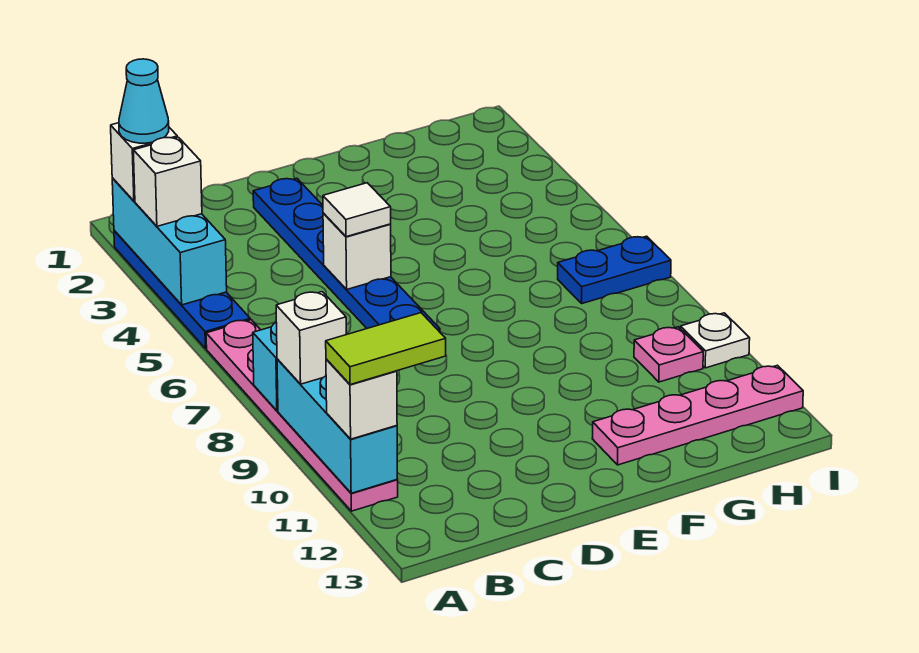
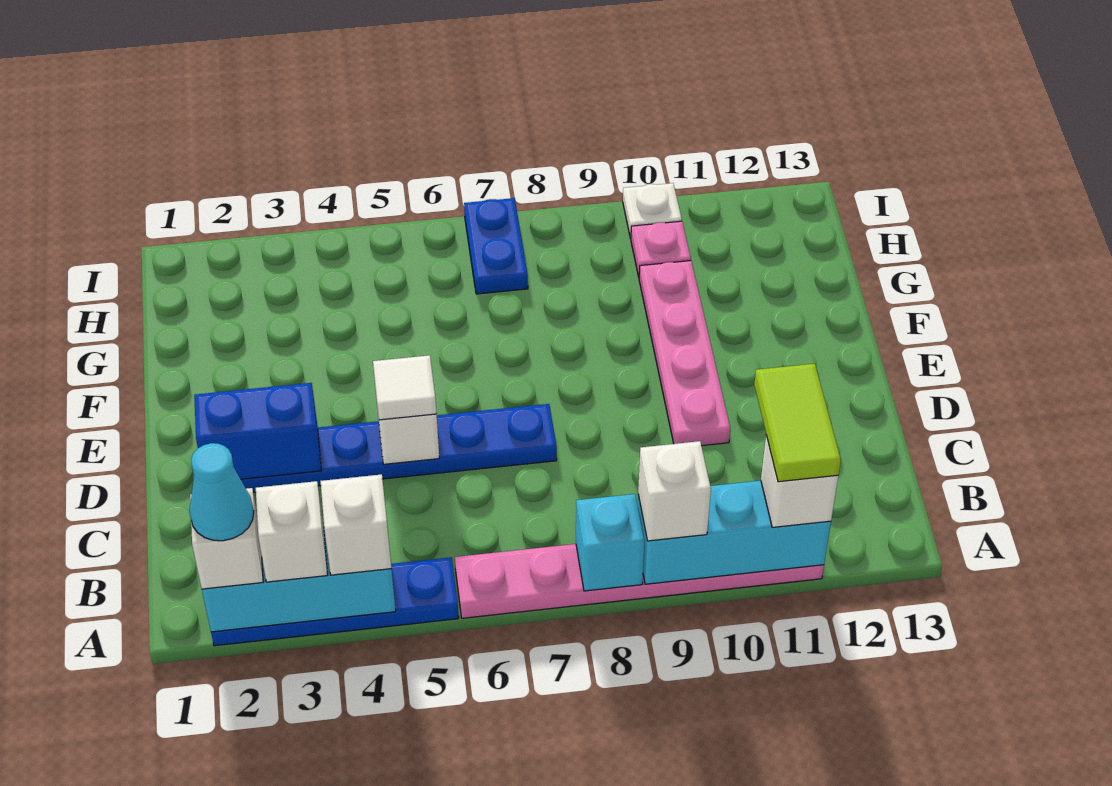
none -> white 1x1 brick [321,474,391,575]
none -> blue 1x2 brick [194,383,321,479]
pink 1x4 plate [592,365,803,465] -> pink 1x4 plate moved to [639,261,730,446]

